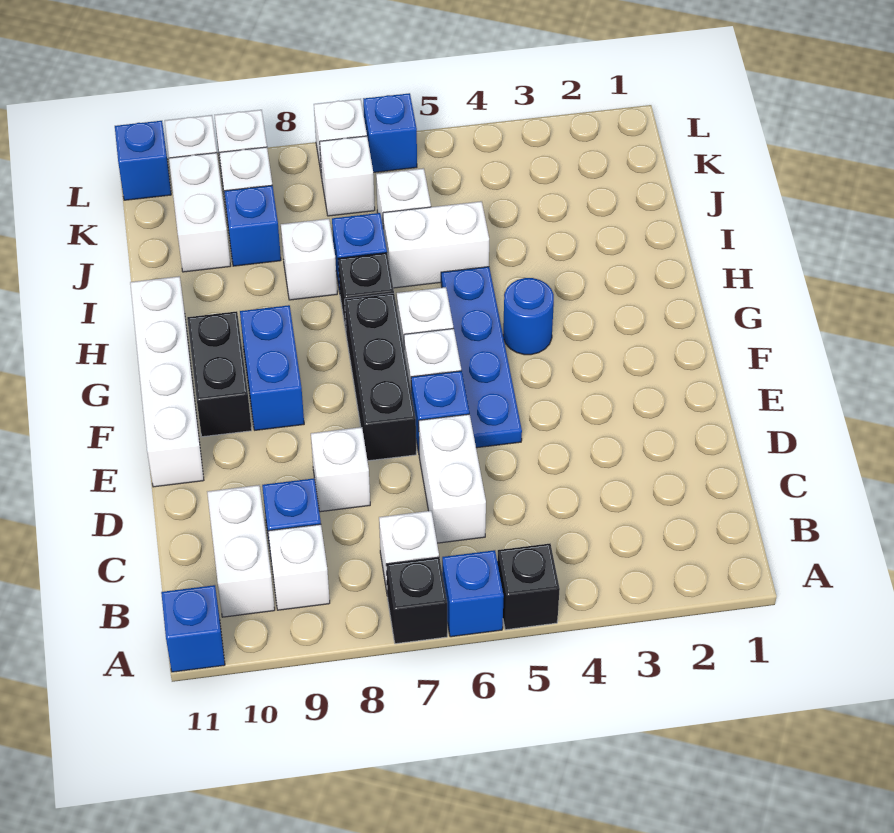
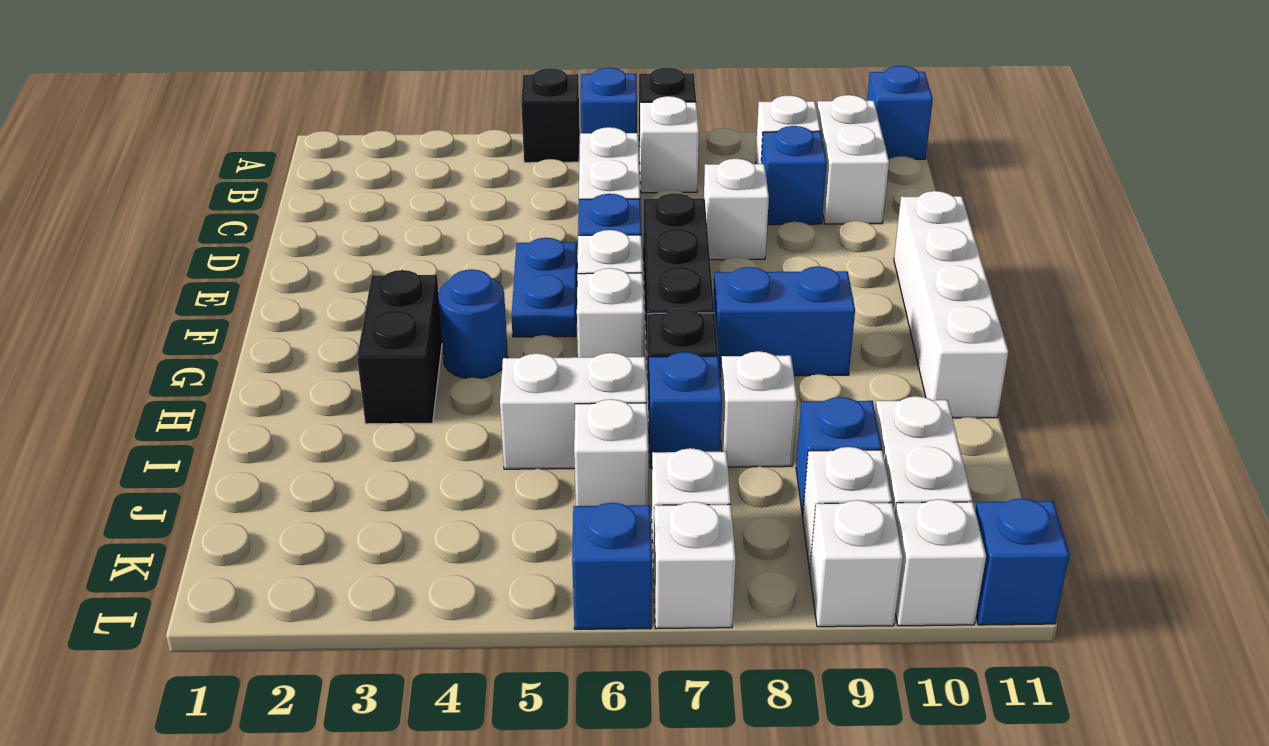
blue 1x4 plate [441,267,522,448] -> blue 1x2 plate [511,238,577,337]
blue 1x2 brick [240,305,304,430] -> blue 1x2 brick turned to [713,266,855,377]
black 1x2 brick [187,311,252,437] -> black 1x2 brick moved to [357,270,442,424]

